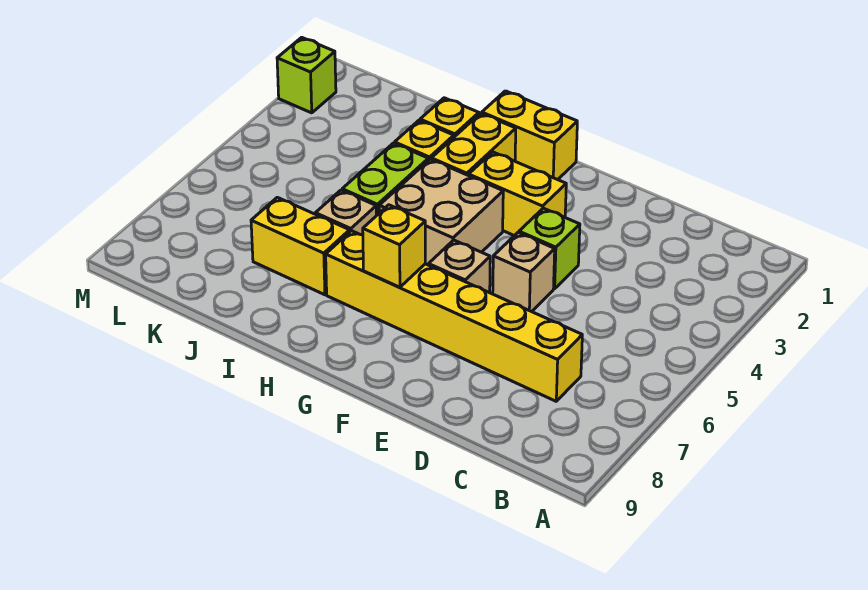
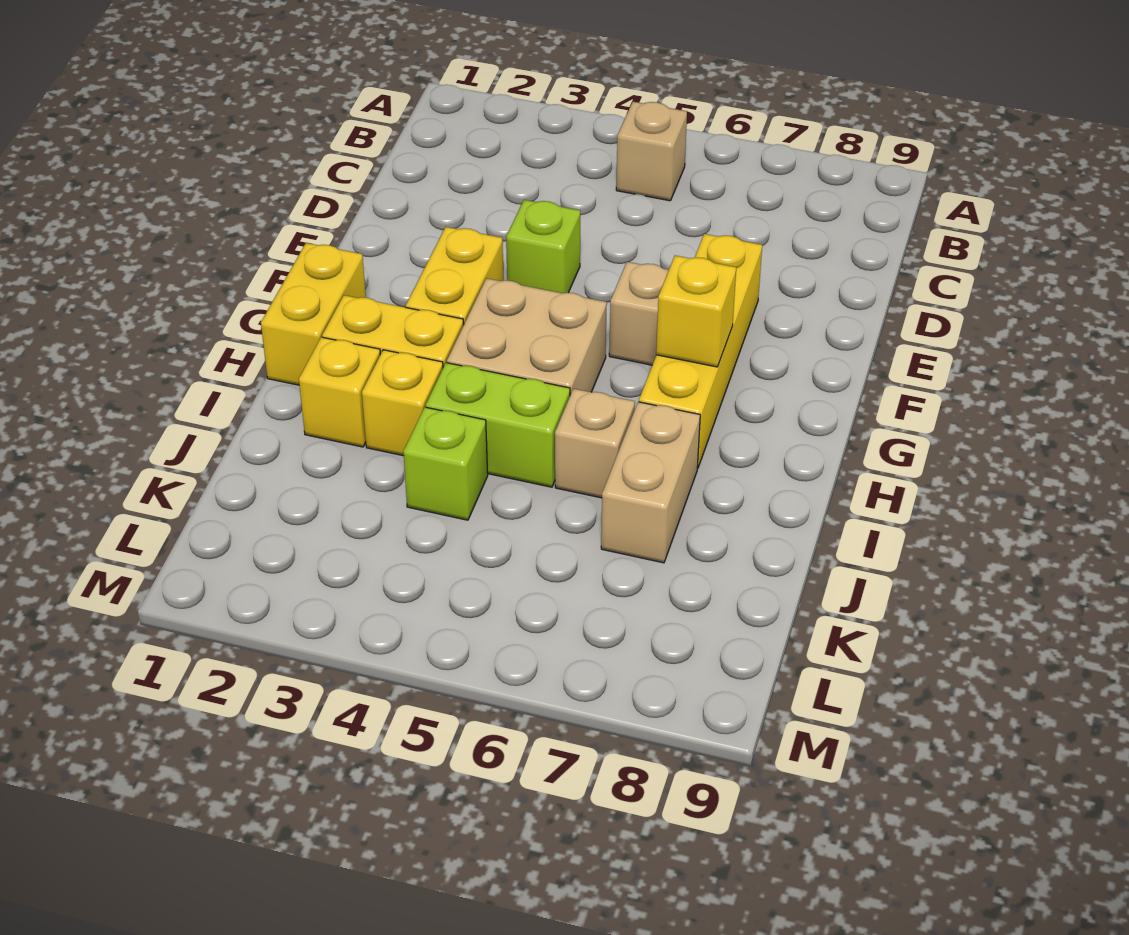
yellow 1x6 brick [326,231,582,401] -> yellow 1x4 brick [639,234,762,468]
tan 1x1 brick [493,233,555,312] -> tan 1x1 brick moved to [616,102,687,201]
yellow 1x2 brick [251,197,350,295] -> tan 1x2 brick [601,402,700,563]
lime 1x1 brick [277,37,336,113] -> lime 1x1 brick moved to [403,407,488,520]

